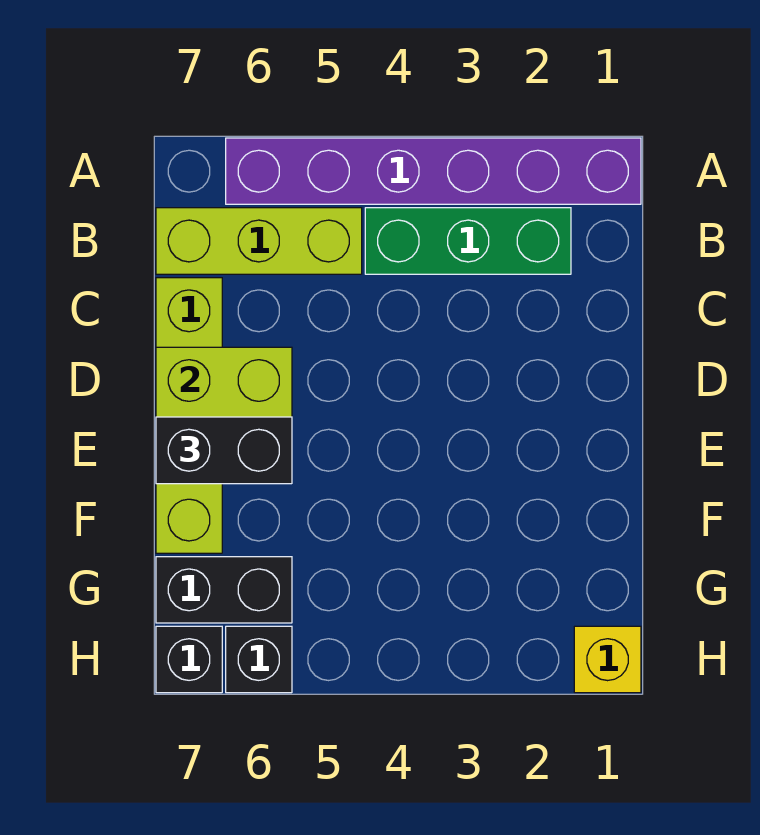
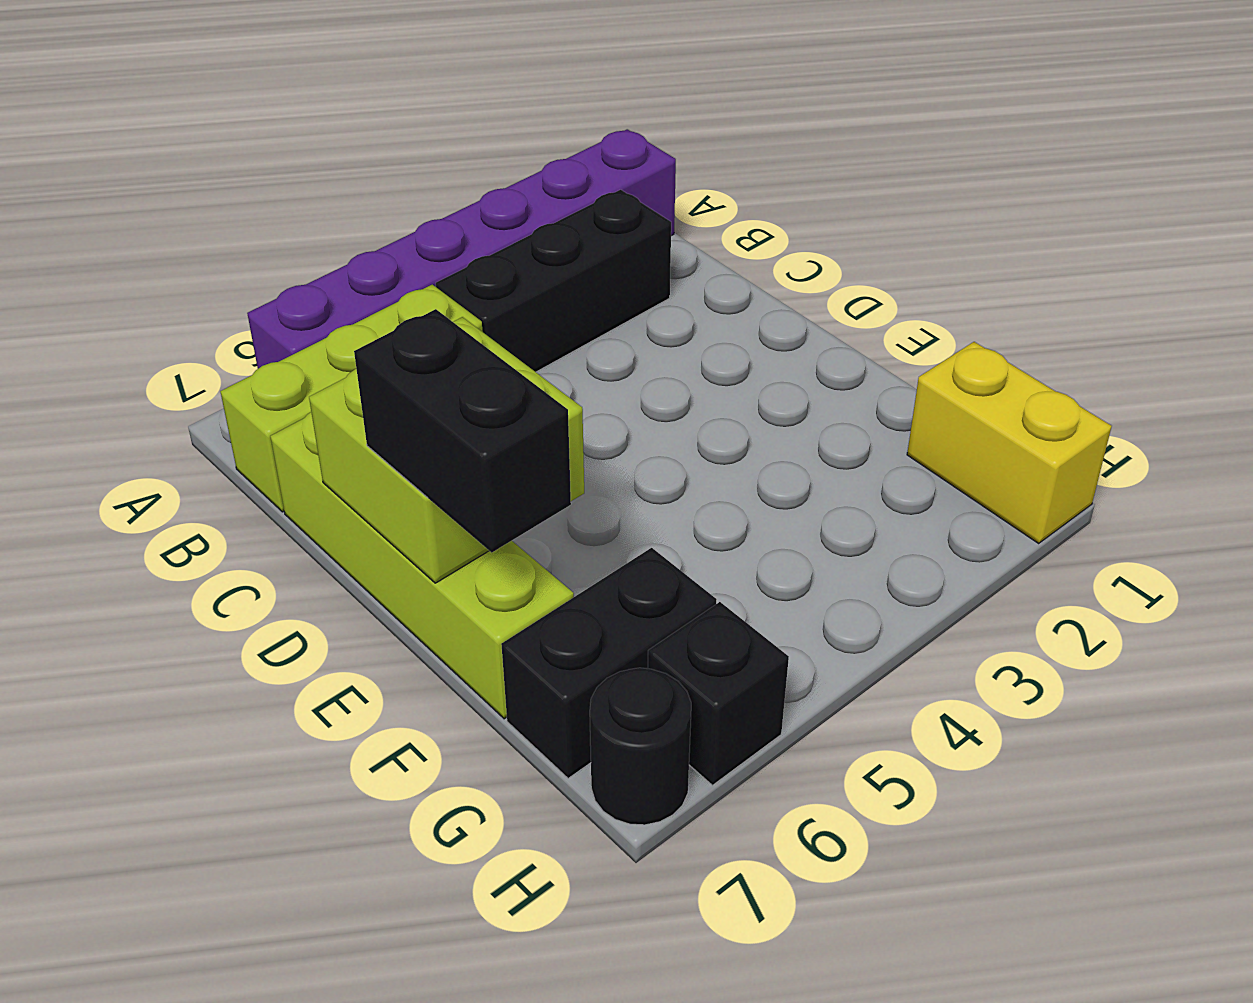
green 1x3 brick [365,208,571,274] -> black 1x3 brick [436,190,671,372]
black 1x2 brick [156,417,292,484] -> black 1x2 brick turned to [354,309,571,552]
yellow 1x1 brick [574,626,641,693] -> yellow 1x2 brick [907,342,1112,543]
black 1x1 brick [156,626,222,693] -> black 1x1 round brick [590,668,691,825]

